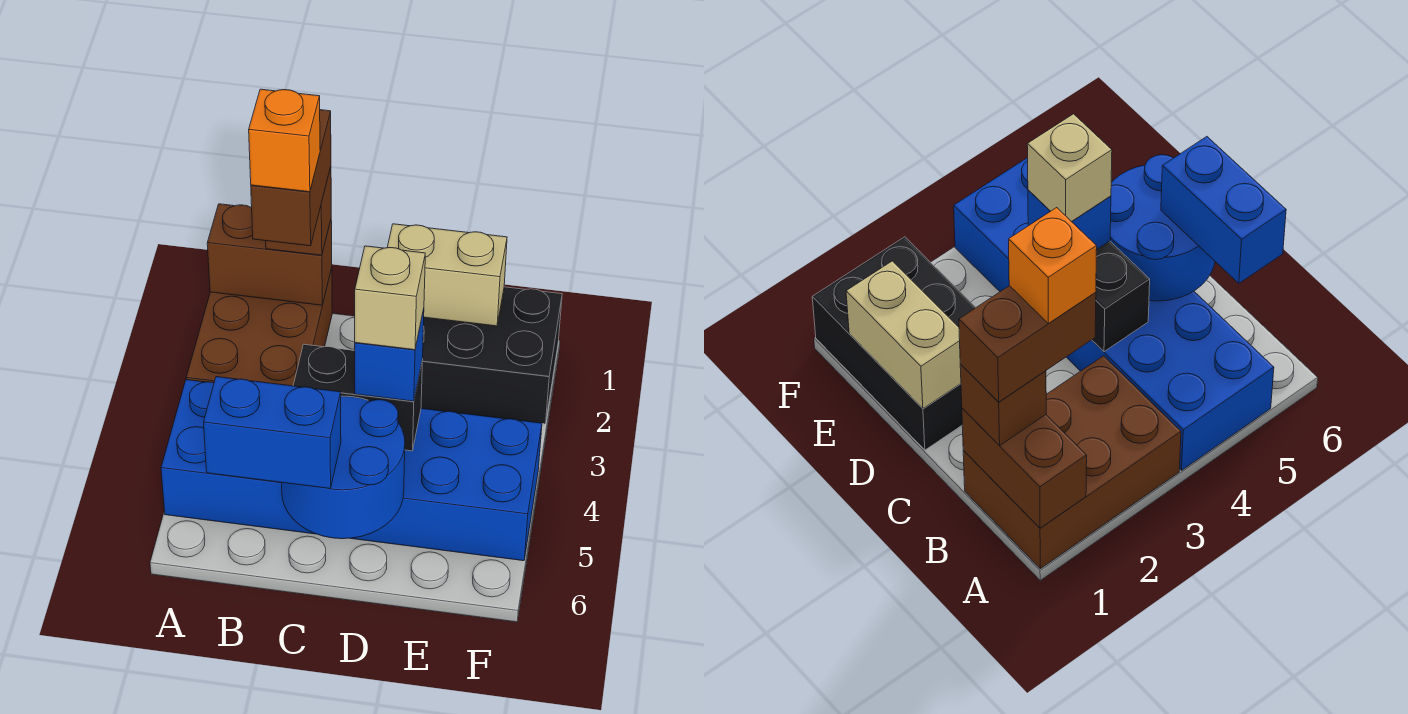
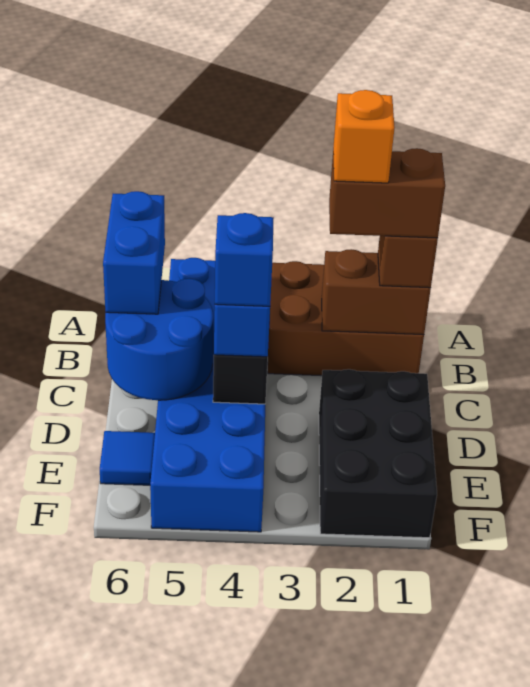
brown 1x2 brick [207,204,332,305] -> brown 1x2 brick turned to [322,249,431,335]
tan 1x2 brick [387,224,507,326] -> none
tan 1x1 brick [355,246,425,350] -> blue 1x1 brick [215,213,274,306]
none -> blue 1x1 tile [100,431,155,485]

